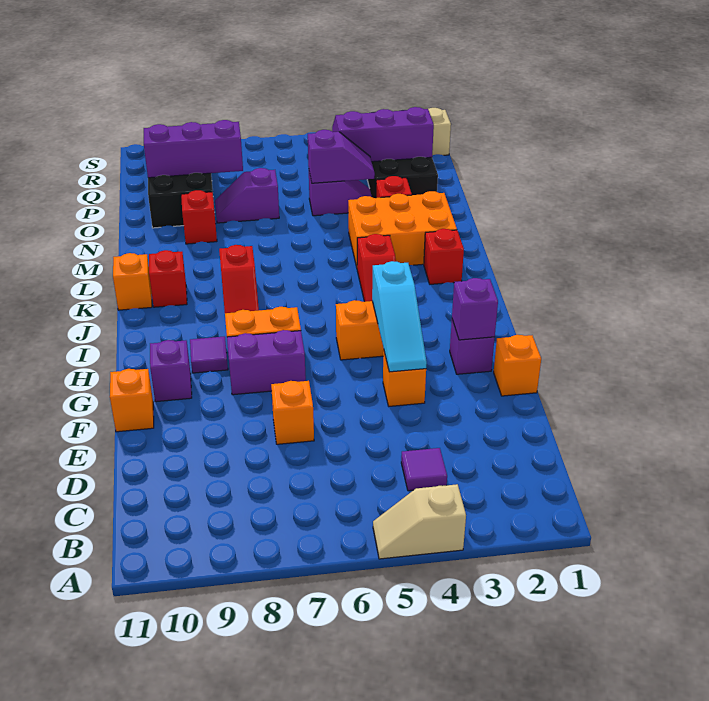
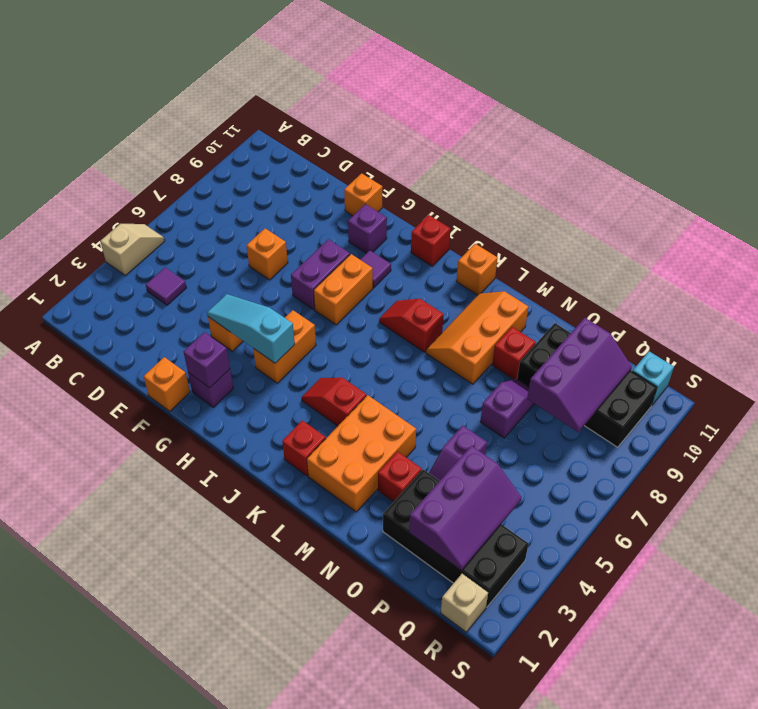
red 1x1 brick [149,250,187,307] -> red 1x1 brick moved to [411,215,450,266]
none -> orange 2x3 slope [426,291,529,384]
purple 1x2 slope [308,130,375,183] -> none
none -> cyan 1x1 brick [632,351,674,406]

